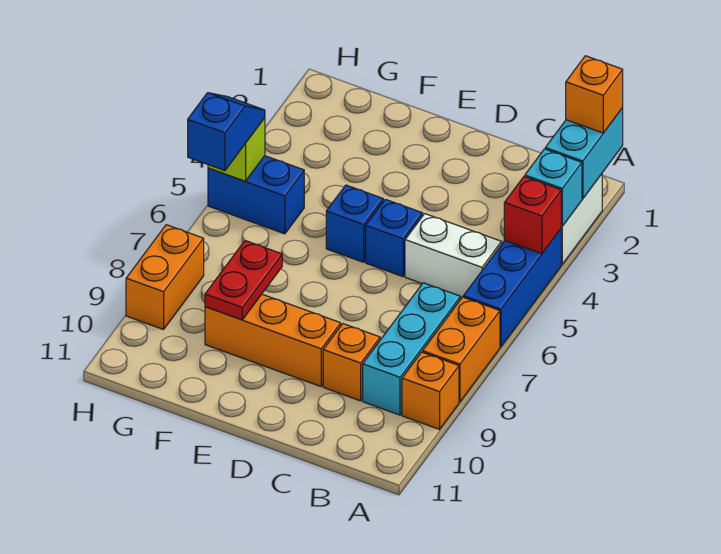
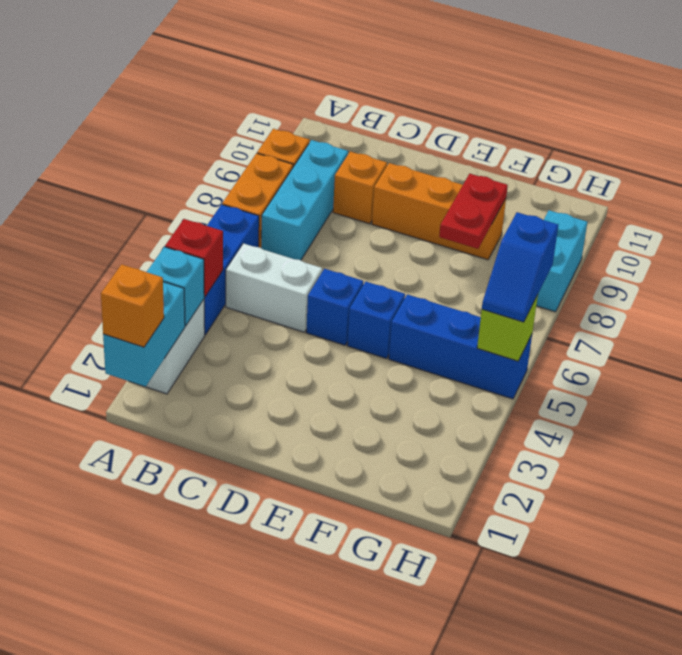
blue 1x2 brick [208,156,304,234] -> blue 1x3 brick [389,294,532,399]
orange 1x2 brick [126,225,204,329] -> cyan 1x2 brick [536,210,587,312]

